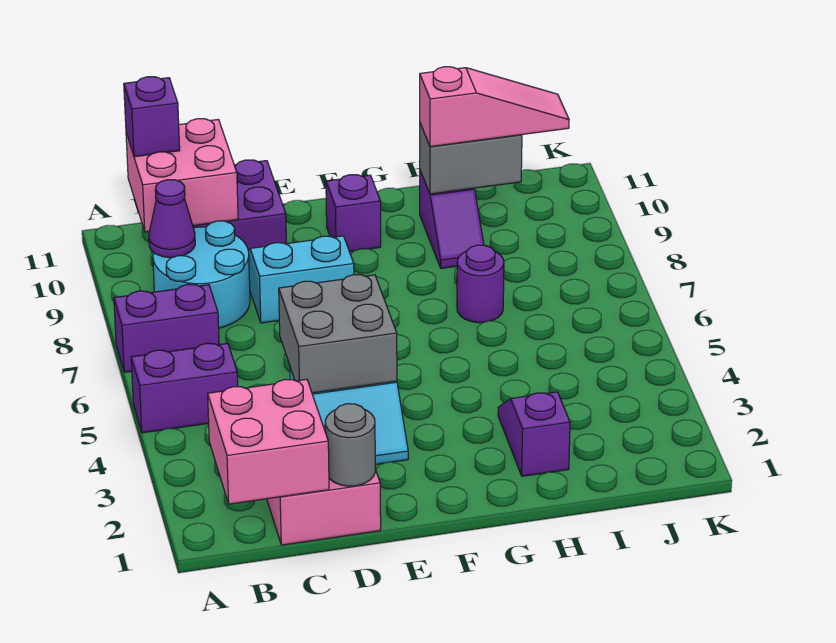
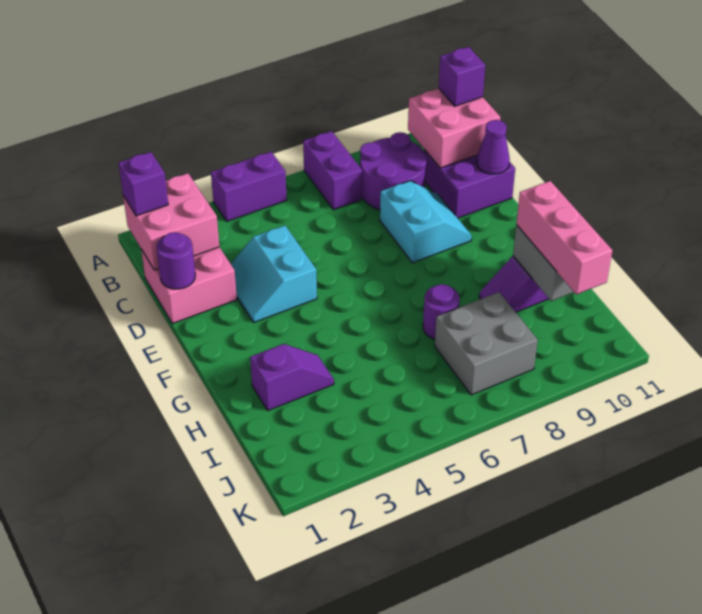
purple 1x2 brick [131,343,238,433] -> purple 1x2 brick turned to [211,152,287,221]
cyan 2x2 round brick [153,221,250,328] -> purple 2x2 round brick [360,132,427,210]
purple 1x1 cone [149,180,195,258] -> purple 1x1 cone moved to [477,120,510,174]
grey 1x1 round brick [325,404,375,486] -> purple 1x1 round brick [157,232,195,289]
grey 2x2 brick [279,275,397,393] -> grey 2x2 brick moved to [435,292,538,395]
purple 1x1 brick [326,175,381,252] -> purple 1x1 brick moved to [118,152,168,216]
pink 1x3 slope [420,67,569,147] -> pink 1x3 brick [516,181,612,294]

